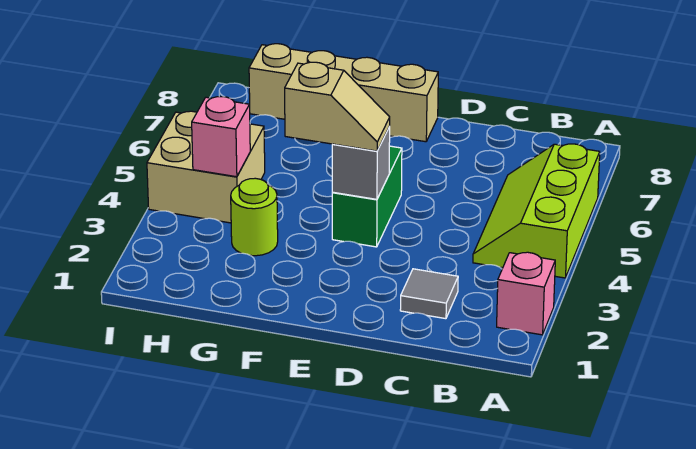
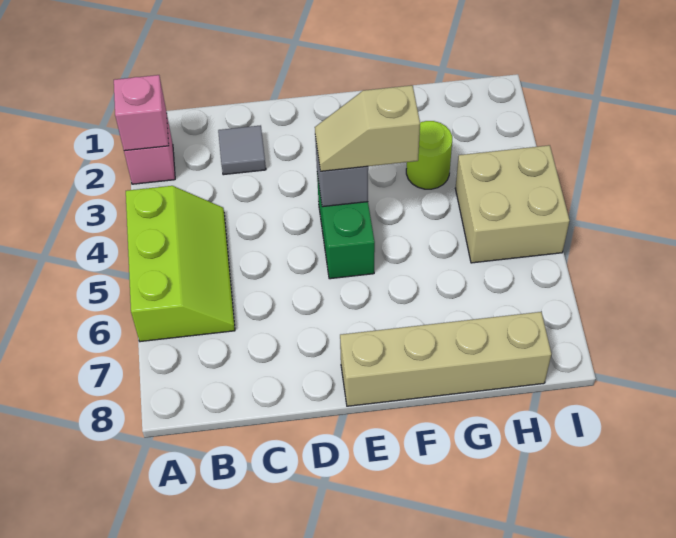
pink 1x1 brick [192,97,250,177] -> pink 1x1 brick moved to [114,75,169,151]

